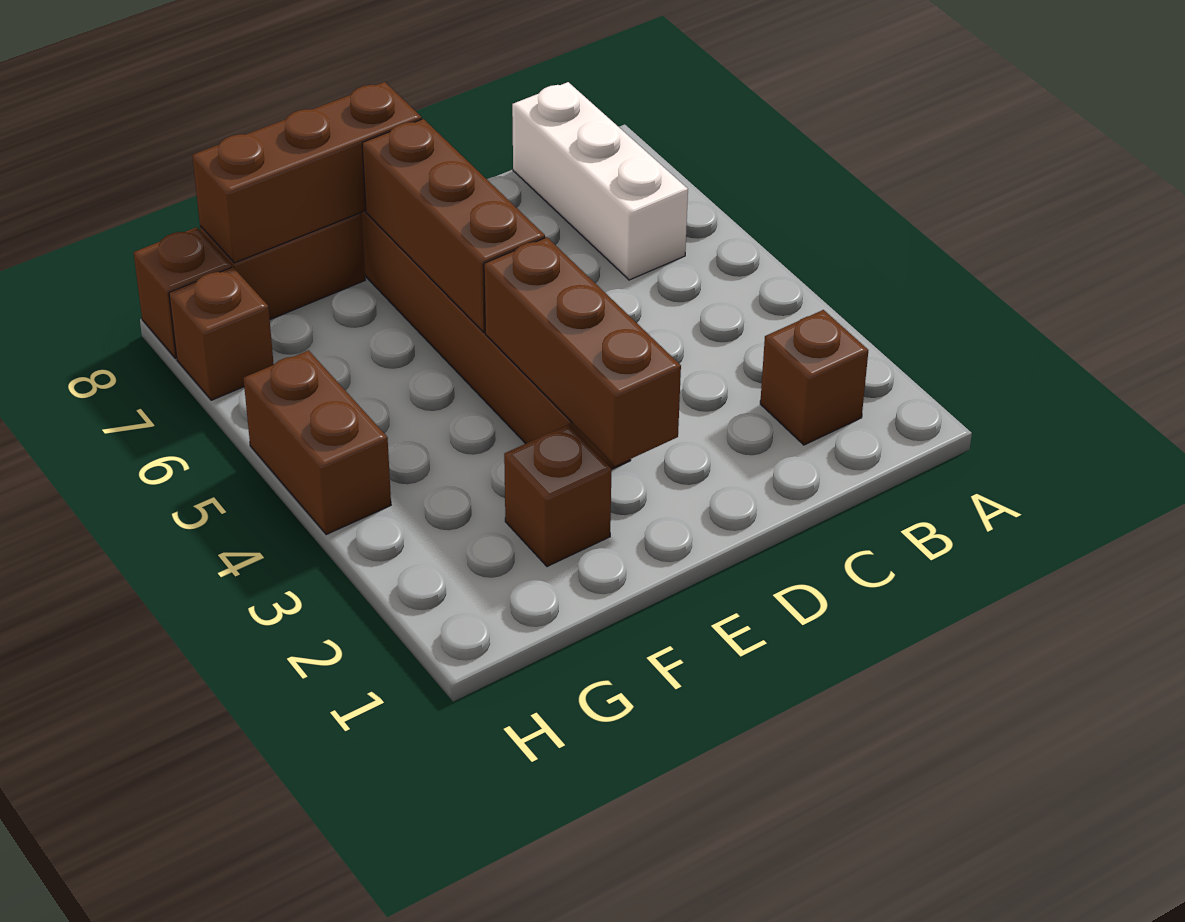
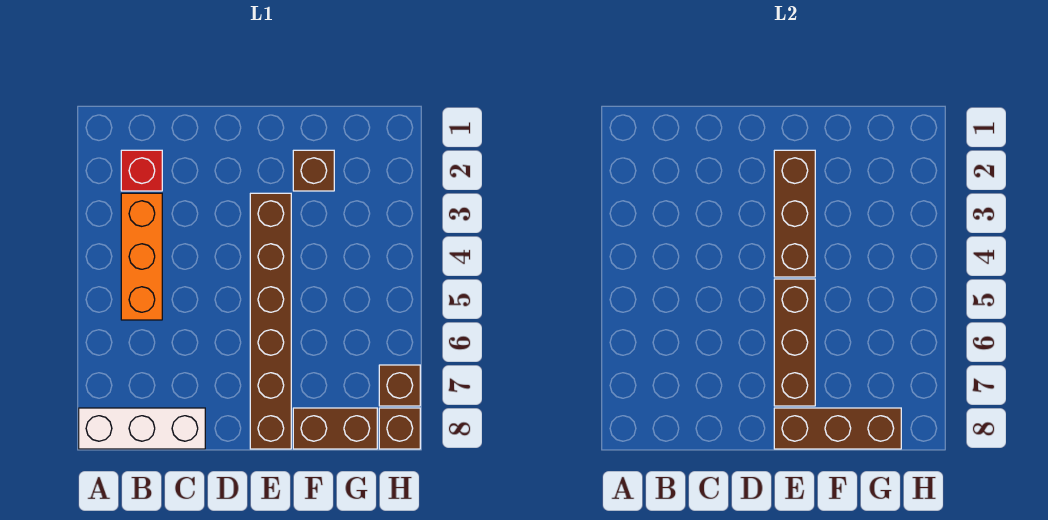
brown 1x1 brick [760,310,868,445] -> red 1x1 brick [121,150,162,191]
none -> orange 1x3 brick [121,193,162,320]
white 1x3 brick [512,82,688,280] -> white 1x3 brick turned to [79,408,205,449]
brown 1x2 brick [244,350,391,534] -> none

